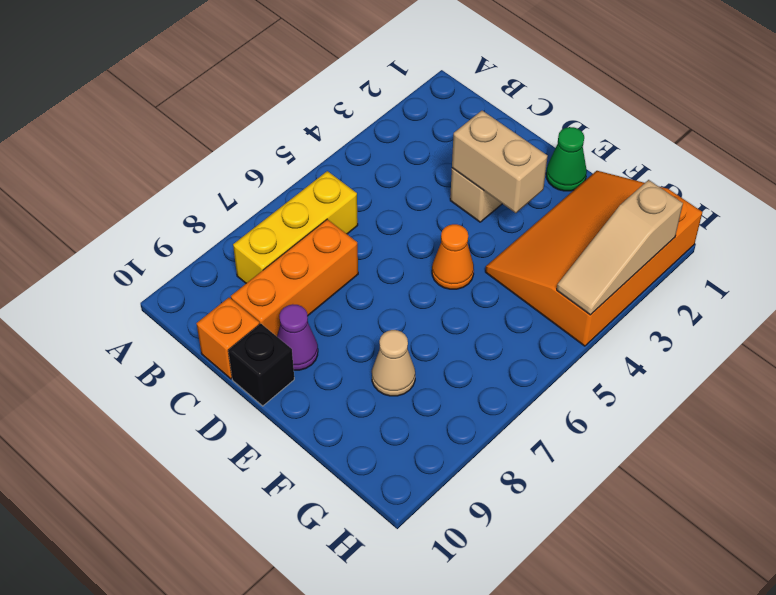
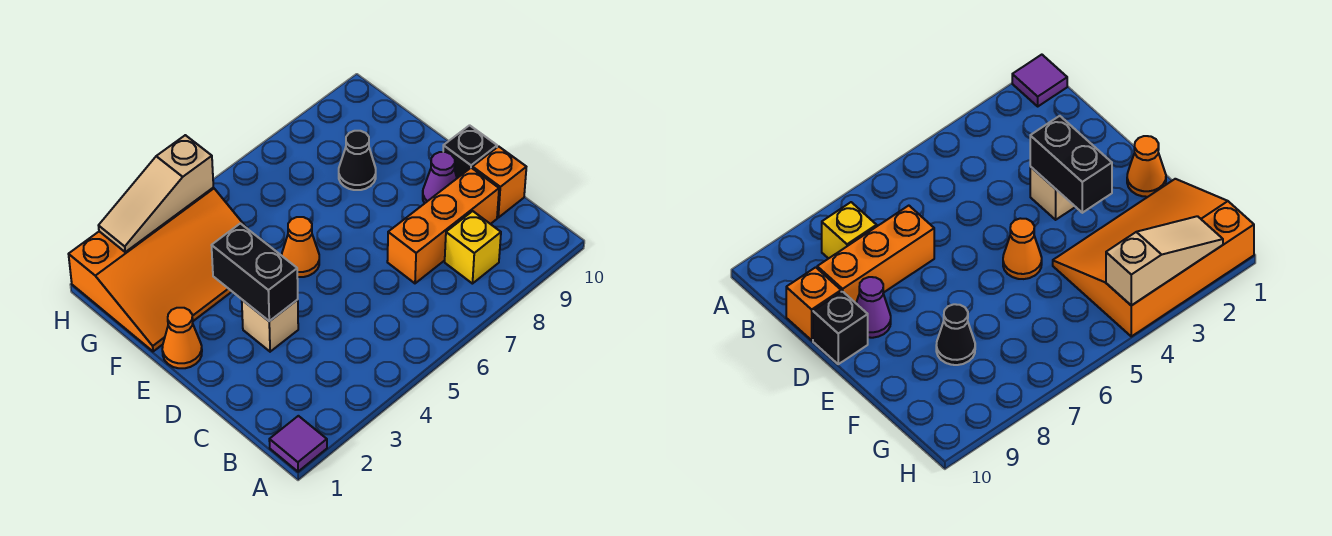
none -> purple 1x1 tile [269,416,327,472]
yellow 1x3 brick [233,171,358,283] -> yellow 1x1 brick [445,211,501,284]
tan 1x2 brick [452,111,547,213] -> black 1x2 brick [212,223,298,321]
green 1x1 cone [546,127,587,191] -> orange 1x1 cone [162,308,202,368]
tan 1x1 cone [372,330,415,396] -> black 1x1 cone [339,131,376,190]
tan 1x3 slope [557,180,683,315] -> tan 1x3 slope turned to [99,135,213,252]

